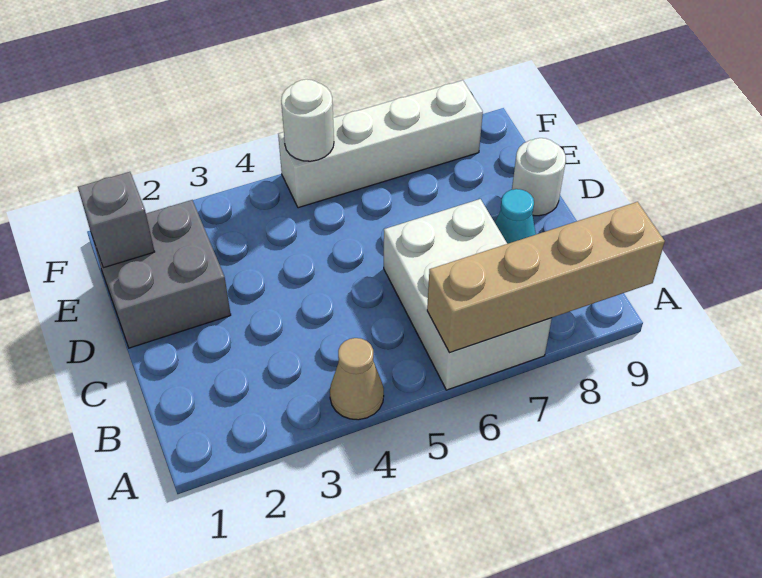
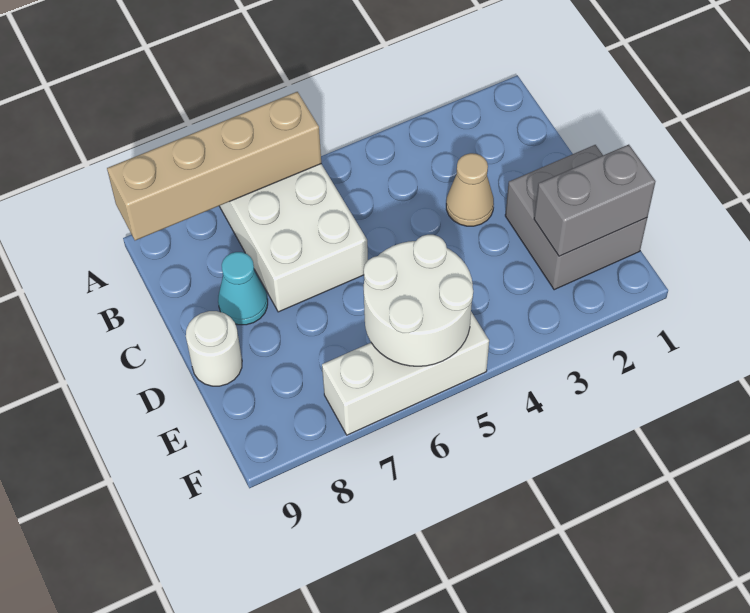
tan 1x1 cone [330,338,384,420] -> tan 1x1 cone moved to [446,153,494,226]
grey 1x1 brick [78,172,155,268] -> grey 1x2 brick [534,145,655,256]
white 1x4 brick [278,80,483,208] -> white 1x3 brick [322,312,489,435]
white 1x1 round brick [281,79,334,161] -> white 2x2 round brick [364,235,473,366]

